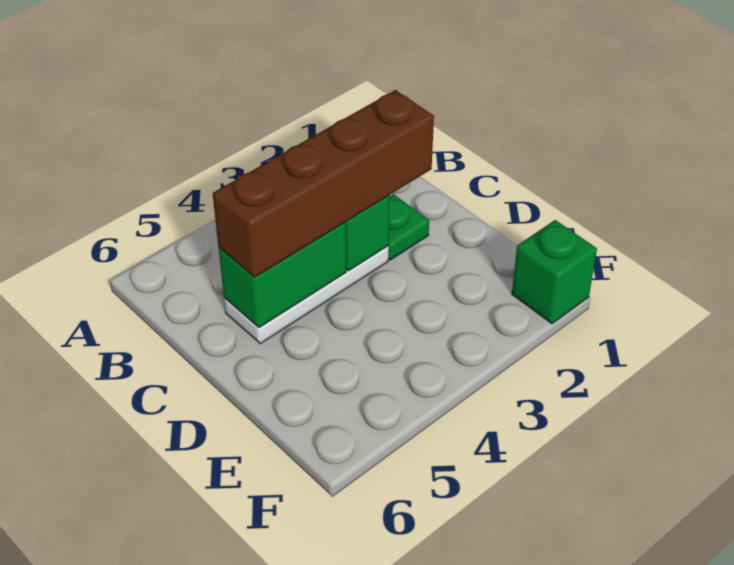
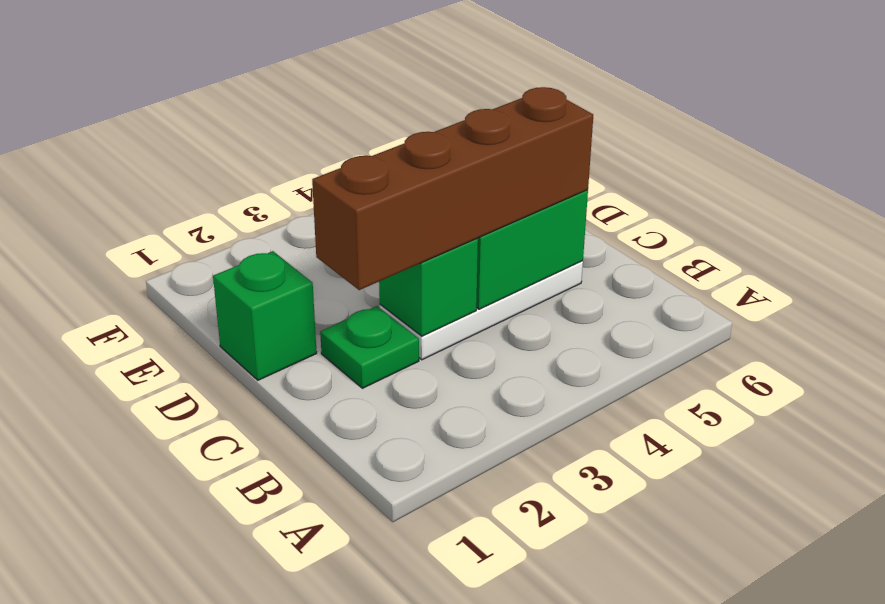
green 1x1 brick [512,220,597,324] -> green 1x1 brick moved to [213,251,317,380]

